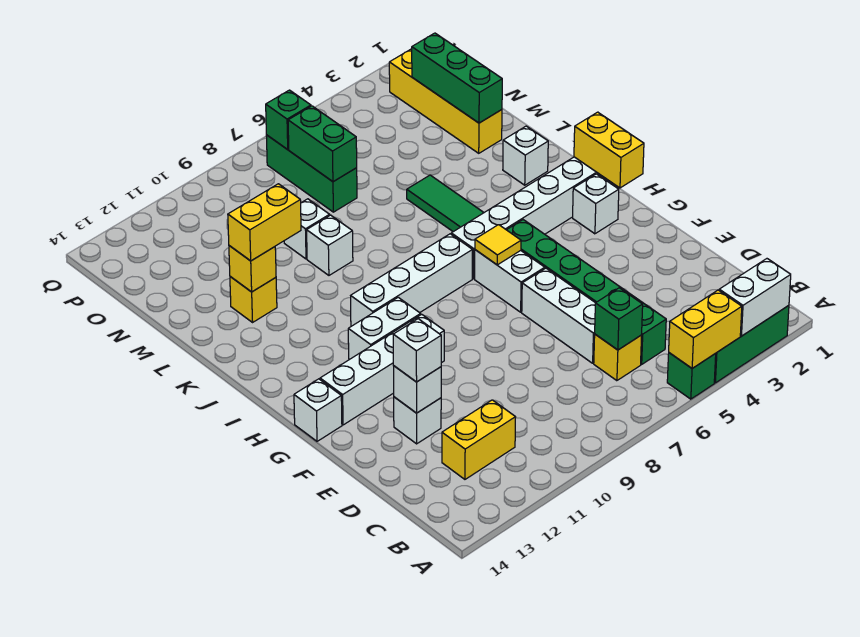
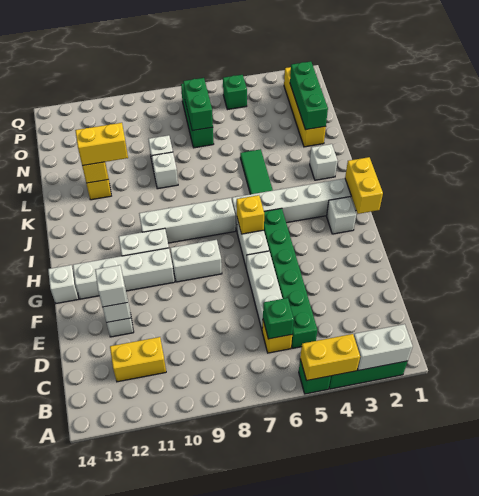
none -> white 1x2 brick [170,240,222,282]
yellow 1x1 tile [475,225,521,265] -> yellow 1x1 brick [237,195,264,234]
green 1x1 brick [266,90,311,149] -> green 1x1 brick moved to [223,75,247,110]

